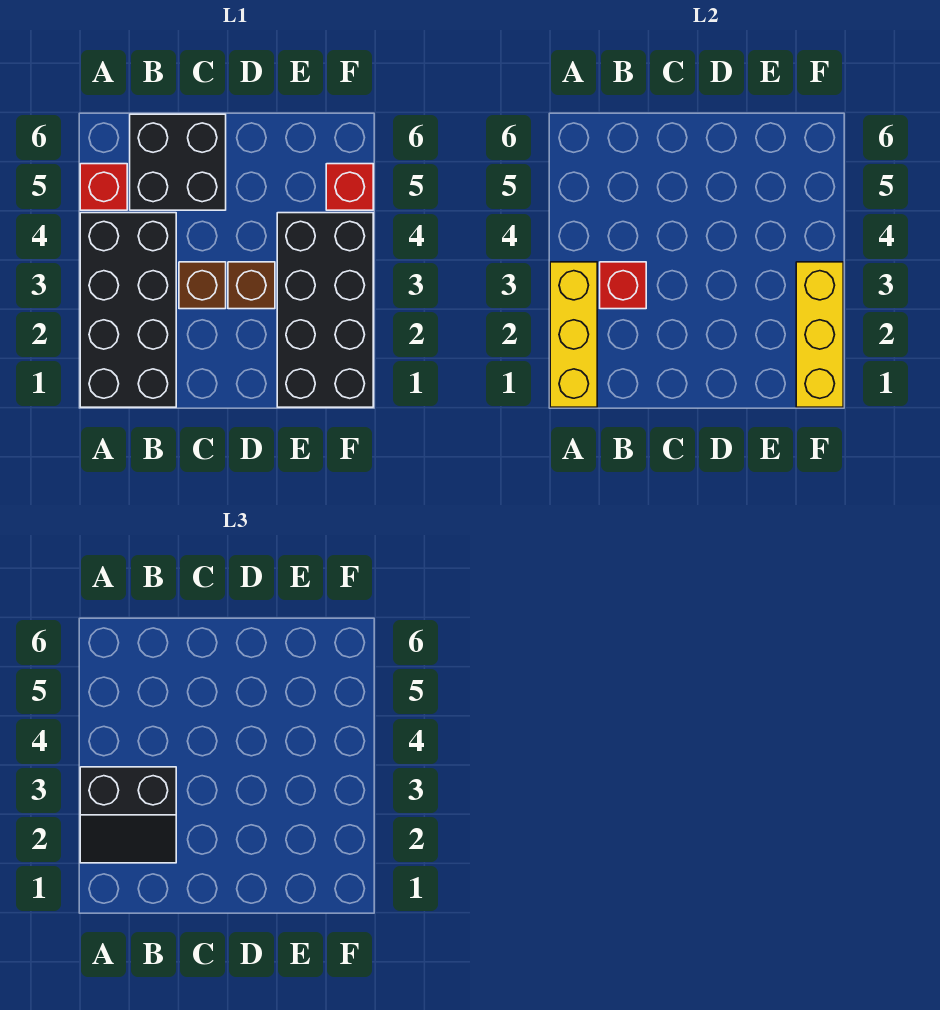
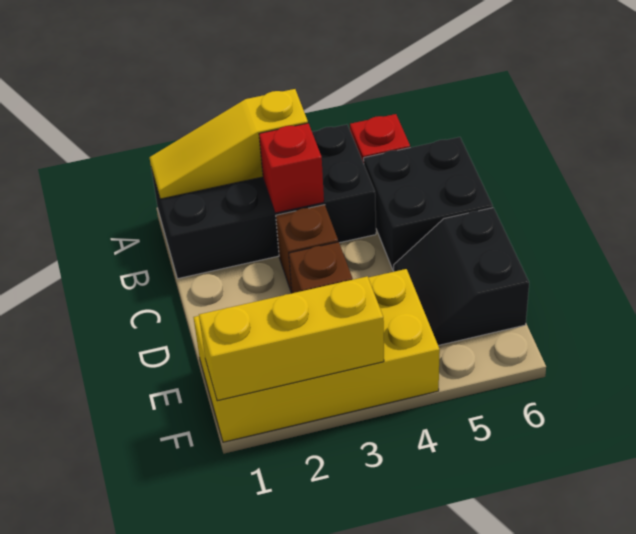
yellow 1x3 brick [550,262,597,407] -> yellow 1x3 slope [150,89,308,199]
black 2x2 slope [80,767,176,863] -> black 2x2 slope moved to [394,208,529,346]
black 2x4 brick [277,213,373,407] -> yellow 2x4 brick [193,269,440,442]
red 1x1 brick [326,164,373,210] -> none

